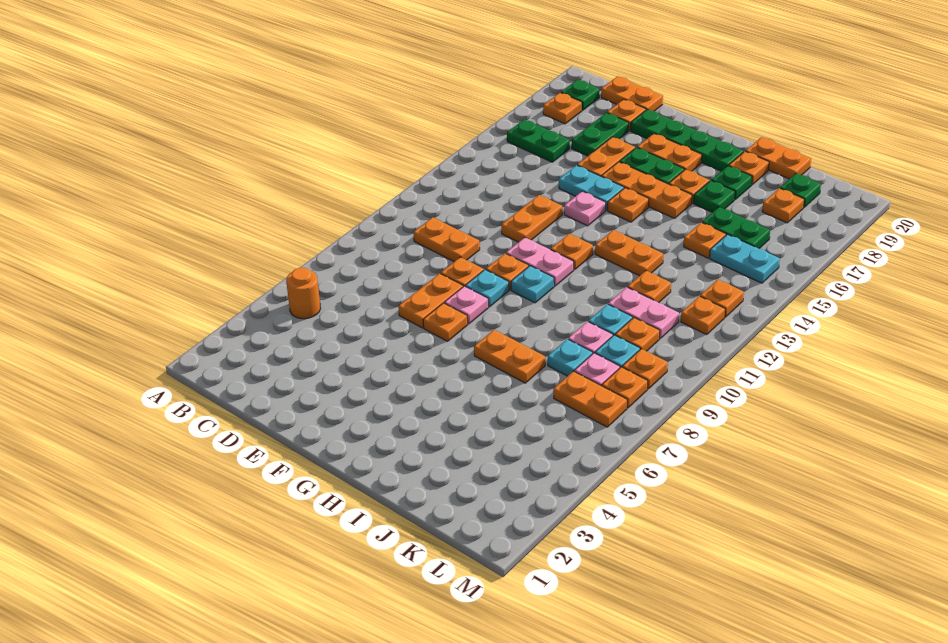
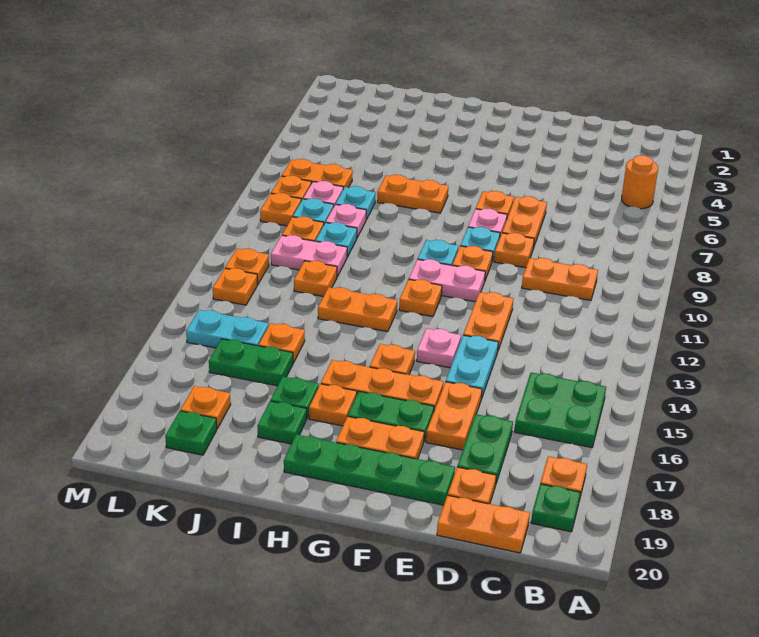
green 1x2 plate [507,119,570,162] -> green 2x2 plate [514,373,606,448]
cyan 1x2 plate [559,165,624,210] -> cyan 1x2 plate turned to [446,335,498,399]
orange 1x1 plate [729,151,769,185] -> none
orange 1x2 plate [746,137,811,179] -> none

